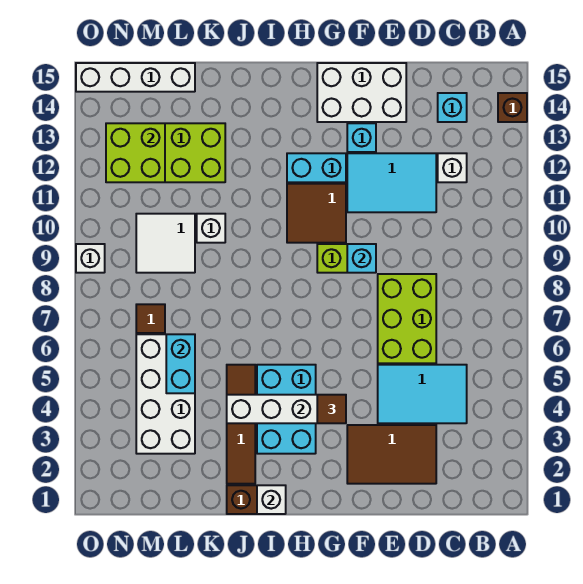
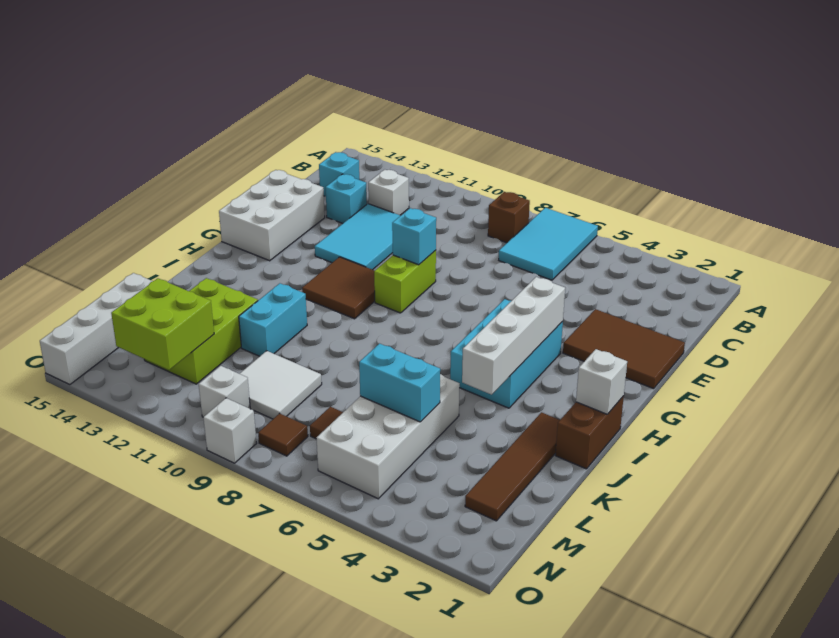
brown 1x1 brick [498,93,527,122] -> brown 1x1 brick moved to [488,192,530,243]
cyan 2x3 tile [378,365,467,423] -> cyan 2x3 tile moved to [499,208,598,280]
brown 2x3 tile [347,425,436,484] -> brown 2x3 tile turned to [563,309,685,389]
lime 2x3 brick [378,274,436,363] -> none
cyan 1x1 brick [347,123,376,152] -> cyan 1x1 brick moved to [326,174,367,223]
brown 1x1 tile [317,395,346,423] -> brown 1x1 tile moved to [258,413,308,456]
cyan 1x2 brick [287,153,346,182] -> cyan 1x2 brick moved to [239,283,307,356]
cyan 2x3 brick [257,365,316,454] -> cyan 2x3 brick turned to [450,299,563,408]
brown 1x4 tile [227,365,255,484] -> brown 1x4 tile turned to [465,412,560,521]
white 1x1 brick [197,214,225,243] -> white 1x1 brick moved to [199,366,250,417]
white 2x4 brick [136,334,195,454] -> white 2x4 brick turned to [316,374,460,499]

